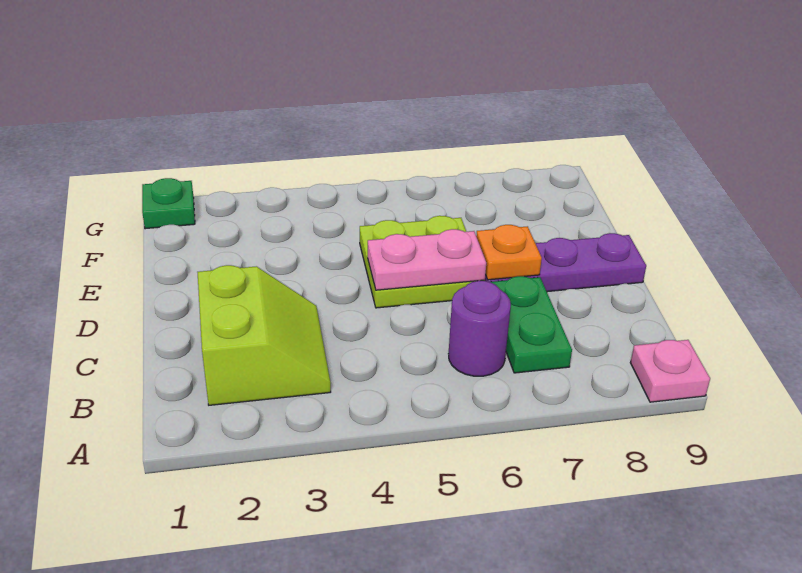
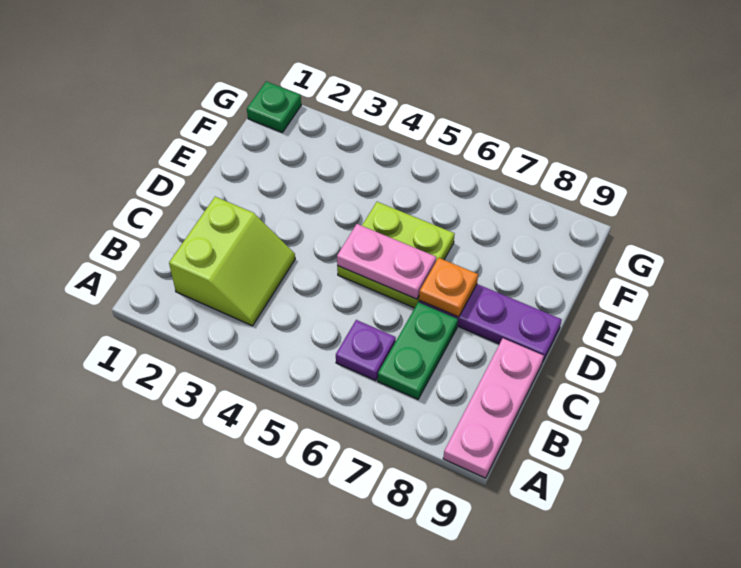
pink 1x1 plate [630,340,710,402] -> pink 1x3 plate [443,338,544,478]
purple 1x1 round brick [449,281,511,376] -> purple 1x1 plate [336,320,396,381]

